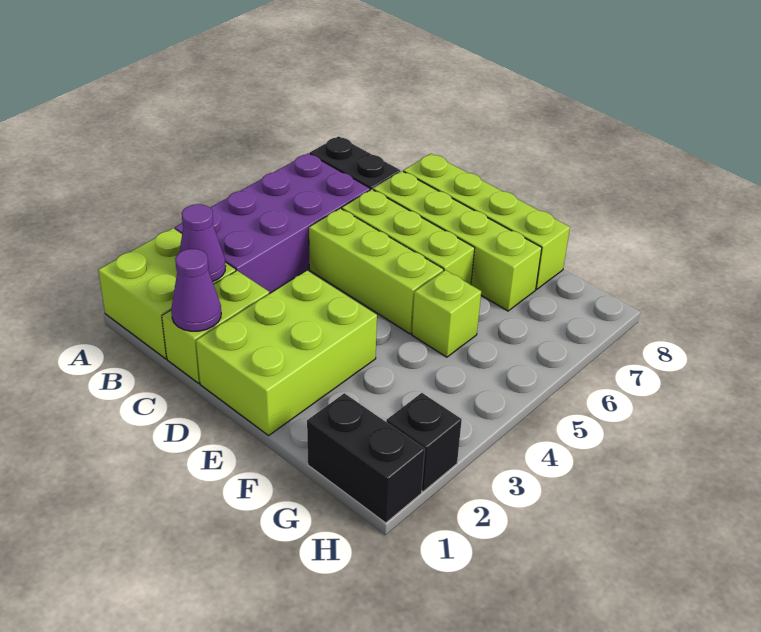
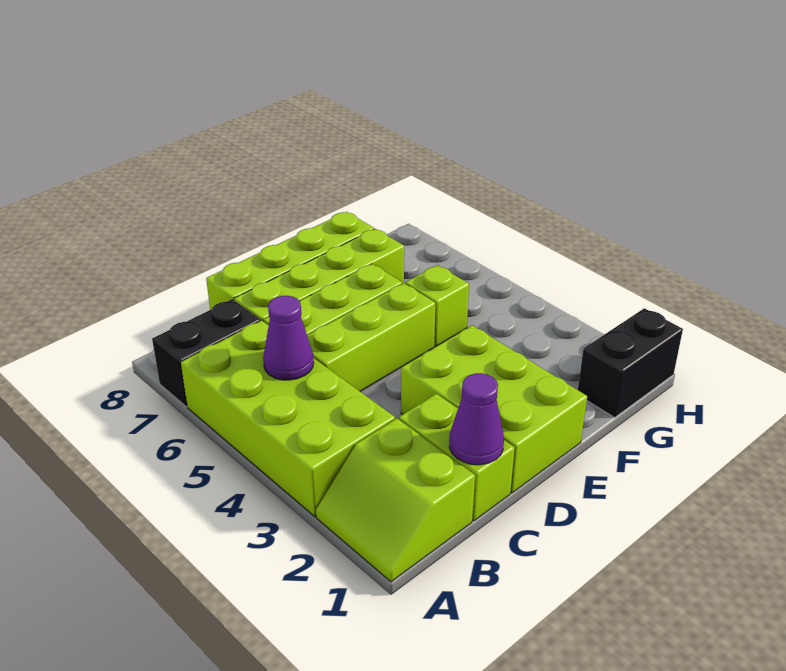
lime 2x2 brick [98,228,235,359] -> lime 2x2 slope [316,418,475,582]
purple 2x4 brick [175,153,370,294] -> lime 2x4 brick [181,320,395,516]
purple 1x1 cone [179,204,226,282] -> purple 1x1 cone moved to [263,296,314,380]
black 1x1 brick [386,393,462,492] -> none

